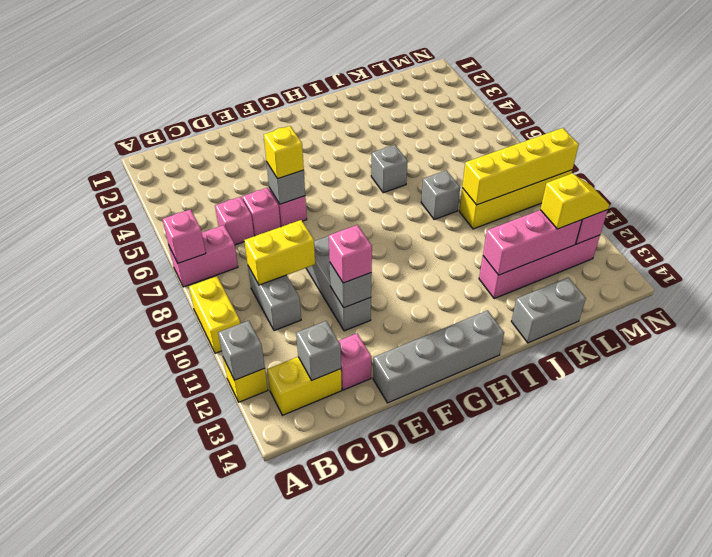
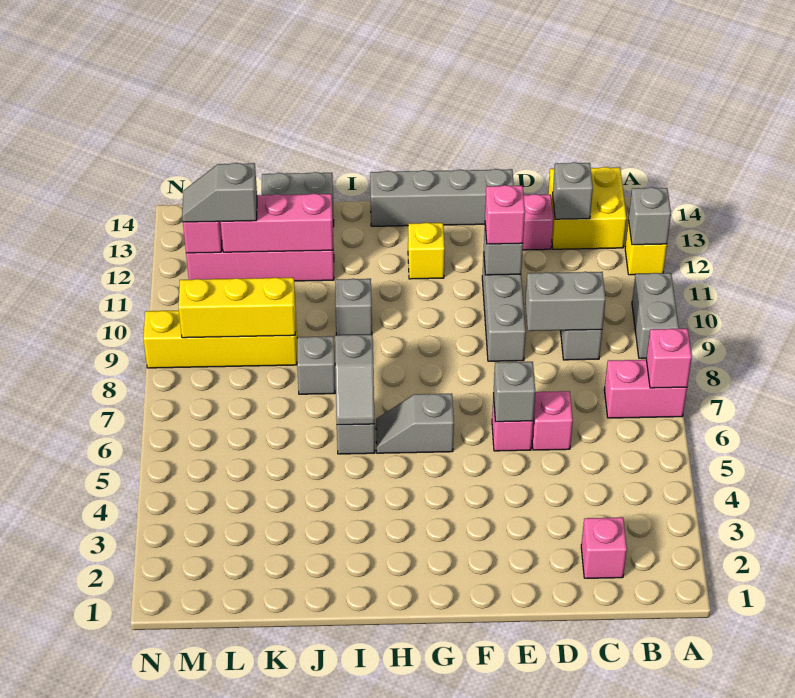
yellow 1x2 brick [189,276,240,353] -> grey 1x2 brick [632,273,679,358]
yellow 1x2 brick [267,357,342,415] -> yellow 2x2 brick [548,167,627,249]
pink 1x1 brick [215,197,254,245] -> pink 1x1 brick moved to [581,517,627,578]
yellow 1x2 brick [244,220,315,285] -> grey 1x2 brick [525,272,606,331]
yellow 1x1 brick [264,126,304,179] -> yellow 1x1 brick moved to [408,223,445,279]
none -> grey 1x2 slope [376,394,454,453]
none -> grey 1x2 slope [335,335,374,425]
none -> grey 1x1 brick [335,279,372,335]
yellow 1x4 brick [462,128,579,205] -> yellow 1x3 brick [179,278,296,338]
yellow 1x2 slope [540,173,609,229] -> grey 1x2 slope [182,163,257,222]

